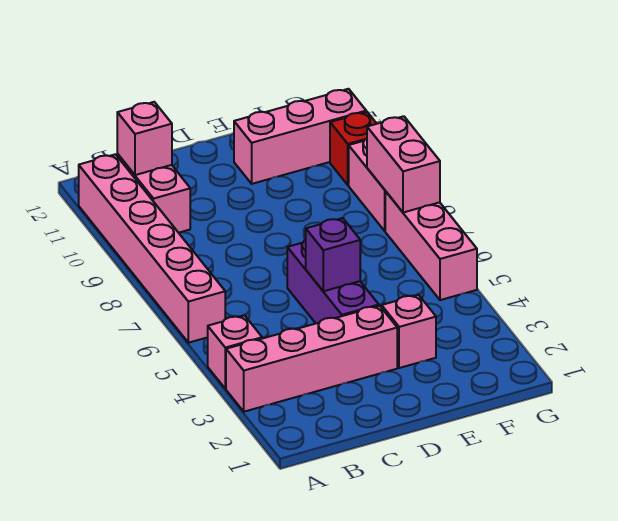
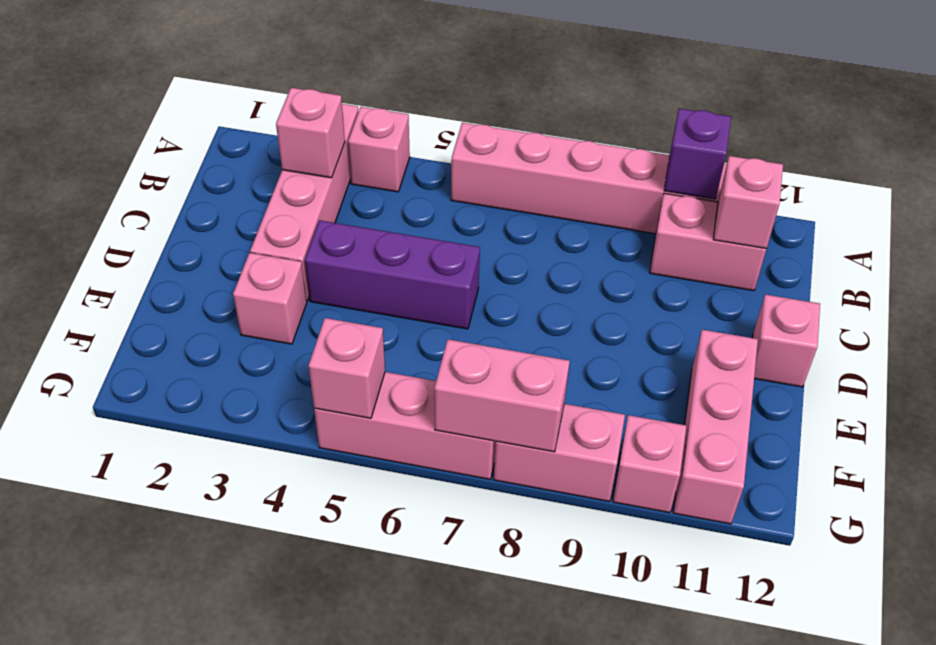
none -> pink 1x1 brick [276,88,345,178]
purple 1x1 brick [306,218,360,291] -> purple 1x1 brick moved to [664,109,731,199]
none -> pink 1x1 brick [752,294,820,387]
none -> pink 1x1 brick [309,318,385,418]
red 1x1 brick [330,112,377,185] -> pink 1x1 brick [613,415,686,513]

